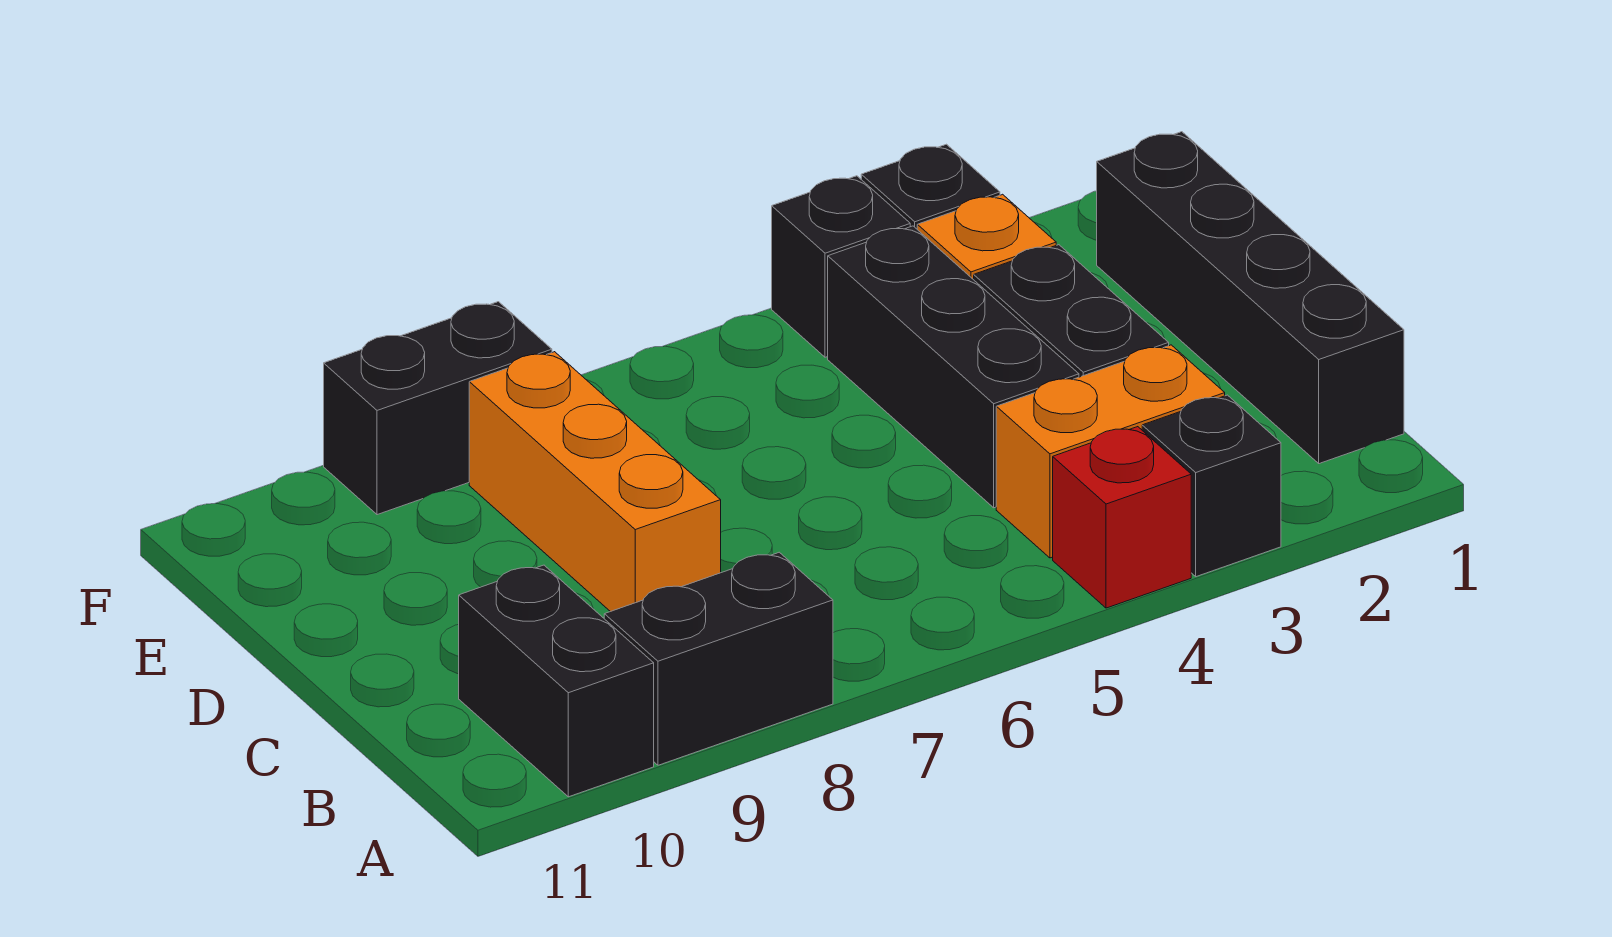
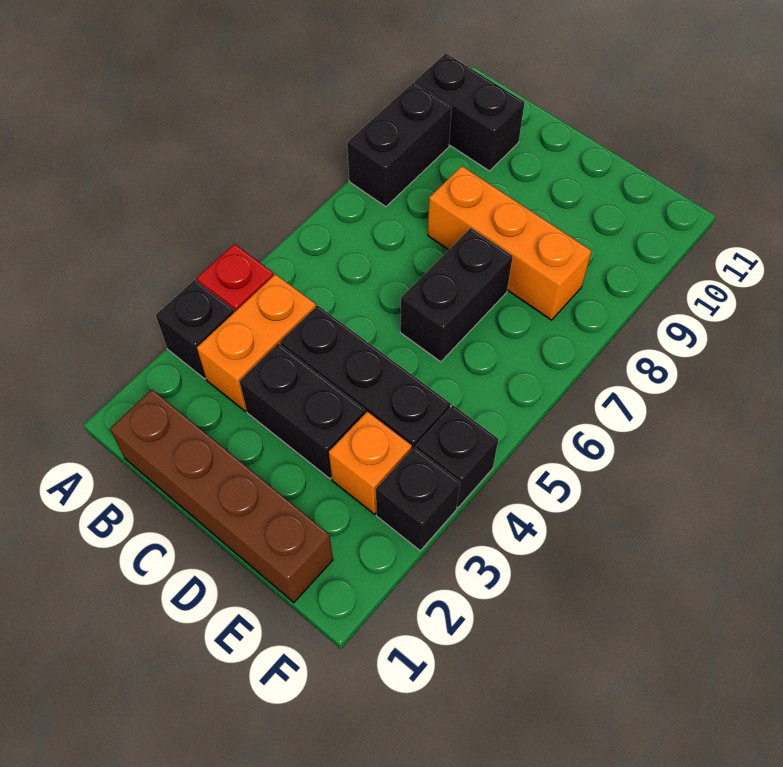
black 1x4 brick [1097,132,1404,464] -> brown 1x4 brick [110,390,333,603]
black 1x2 brick [324,302,552,515] -> black 1x2 brick moved to [400,228,513,362]

